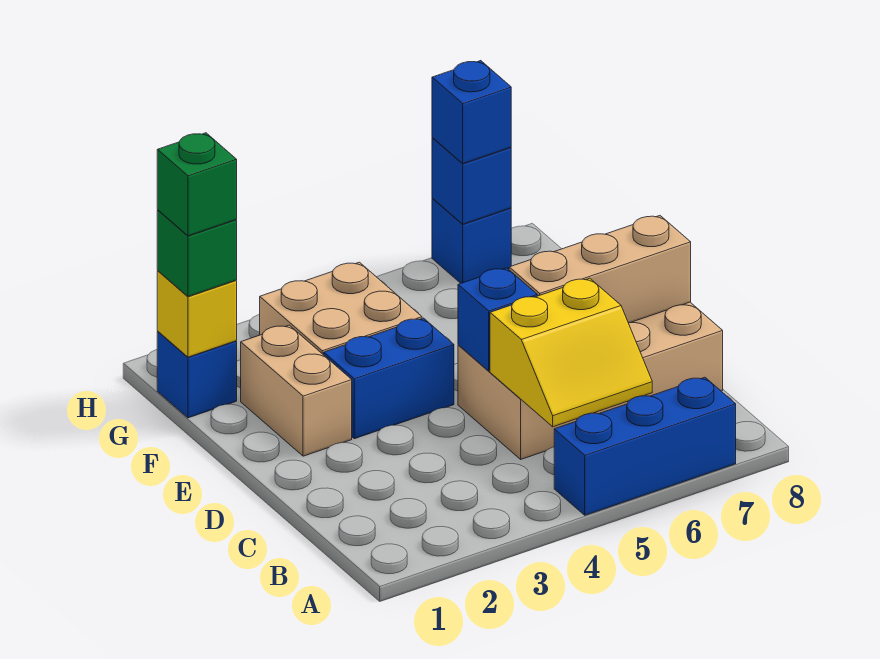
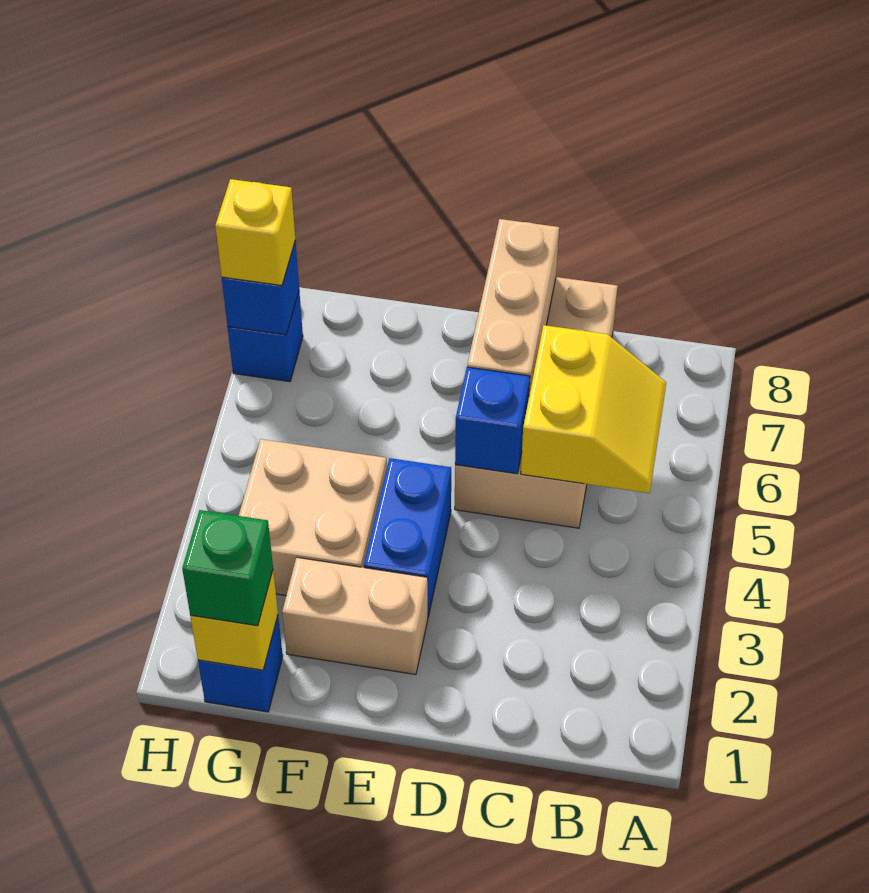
blue 1x3 brick [554,377,736,515] -> none
green 1x1 brick [157,133,237,236] -> none
blue 1x1 brick [432,61,511,163] -> yellow 1x1 brick [215,179,295,286]

